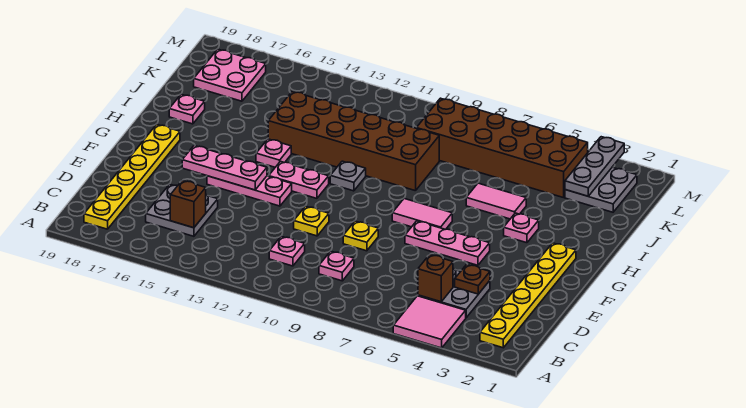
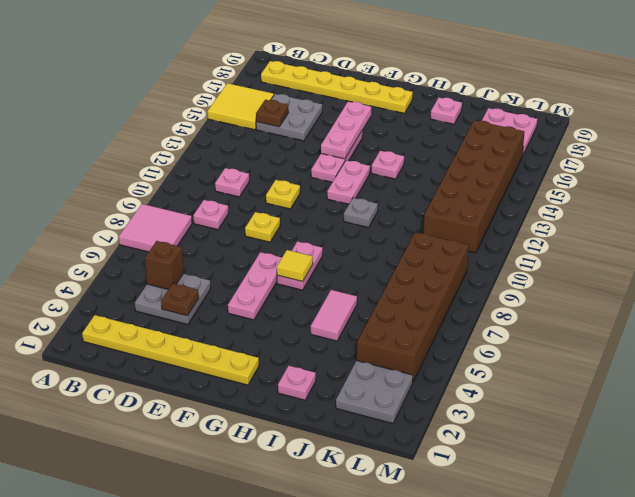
pink 2x2 tile [393,296,466,348] -> pink 2x2 tile moved to [119,204,192,252]
none -> yellow 2x2 tile [208,83,274,130]
brown 1x1 brick [170,180,206,228] -> brown 1x1 plate [256,100,288,127]
pink 1x2 tile [392,199,452,230] -> pink 1x2 plate [277,241,323,290]
none -> yellow 1x1 tile [277,250,313,281]
pink 1x1 plate [504,213,539,243] -> pink 1x1 plate moved to [278,366,316,400]
brown 2x6 brick [268,91,439,191] -> brown 2x6 brick moved to [423,120,524,253]
grey 1x3 plate [565,137,624,196] -> none

